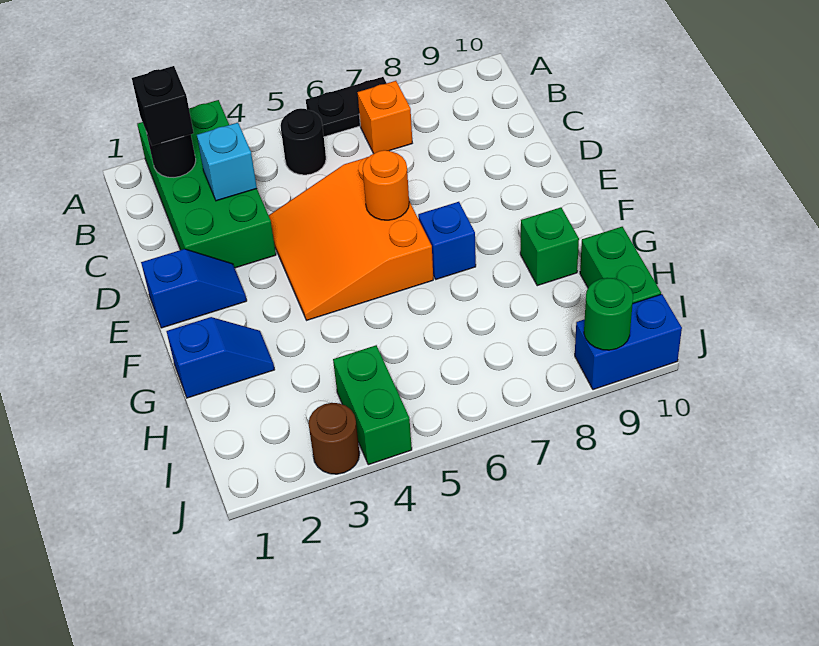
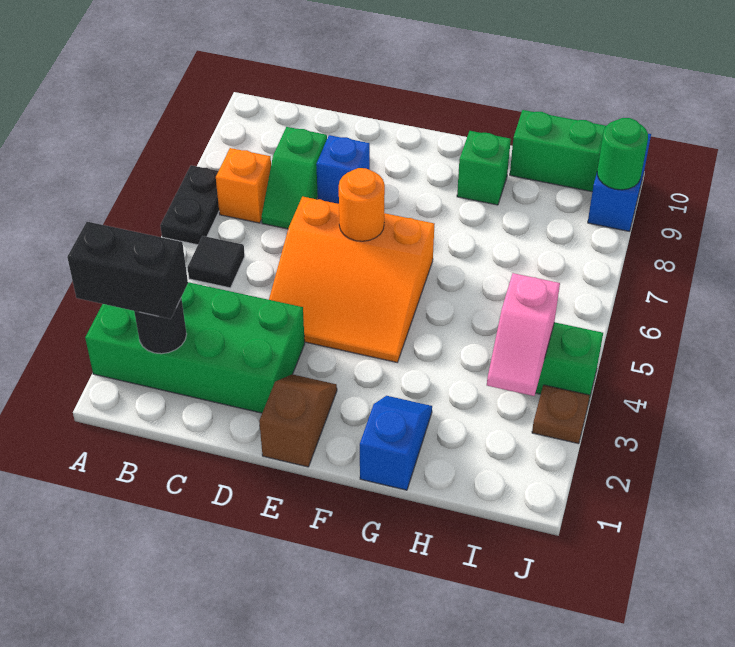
black 1x1 brick [132,66,194,146] -> black 1x2 brick [67,222,188,319]
black 1x1 round brick [280,109,326,175] -> black 1x1 tile [187,236,245,288]
cyan 1x1 brick [197,123,257,201] -> none
none -> green 1x2 slope [261,127,327,229]
blue 1x2 slope [141,249,247,328] -> brown 1x2 slope [259,374,337,467]
blue 1x1 brick [418,202,476,279] -> blue 1x1 brick moved to [316,135,370,204]
none -> pink 1x2 slope [487,273,560,396]
brown 1x1 round brick [308,403,360,474] -> brown 1x1 plate [532,385,590,444]

